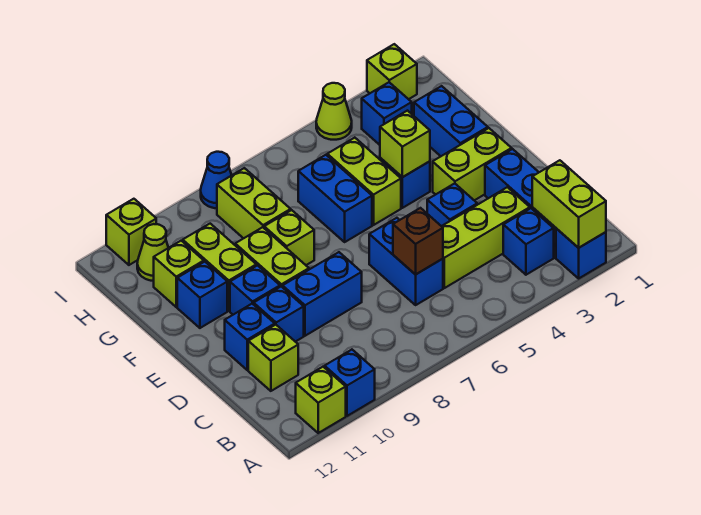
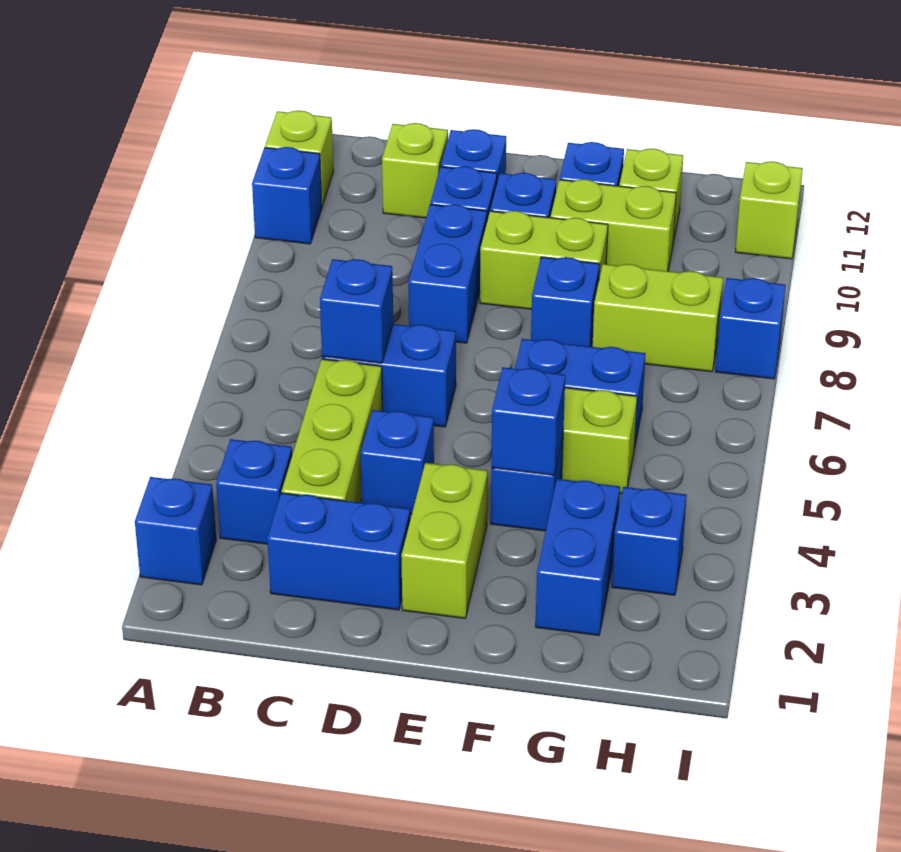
lime 1x2 brick [532,160,606,248] -> none
brown 1x1 brick [393,208,443,275] -> blue 1x1 brick [320,259,393,363]
blue 1x2 brick [414,86,488,156] -> blue 1x2 brick turned to [536,479,620,635]
lime 1x1 brick [380,111,430,177] -> blue 1x1 brick [491,367,565,475]
lime 1x1 brick [264,210,314,265] -> blue 1x1 brick [531,257,600,347]
lime 1x1 cone [137,224,168,281] -> none
lime 1x1 brick [367,44,417,99] -> none
lime 1x1 cone [316,83,352,140] -> none
blue 1x1 cone [201,152,232,208] -> blue 1x1 brick [716,278,786,379]

